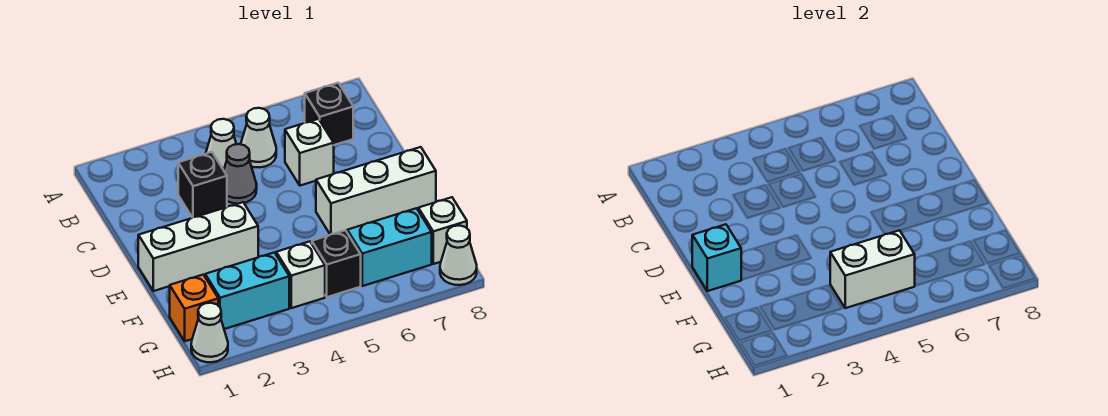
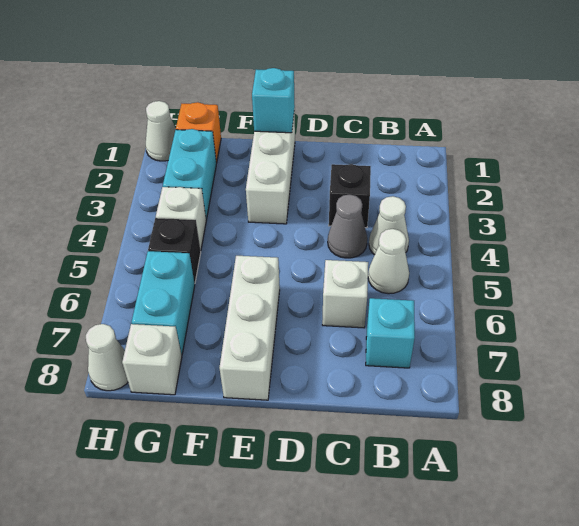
black 1x1 brick [305,83,353,145] -> cyan 1x1 brick [366,298,415,368]
white 1x2 brick [830,230,915,308] -> none

